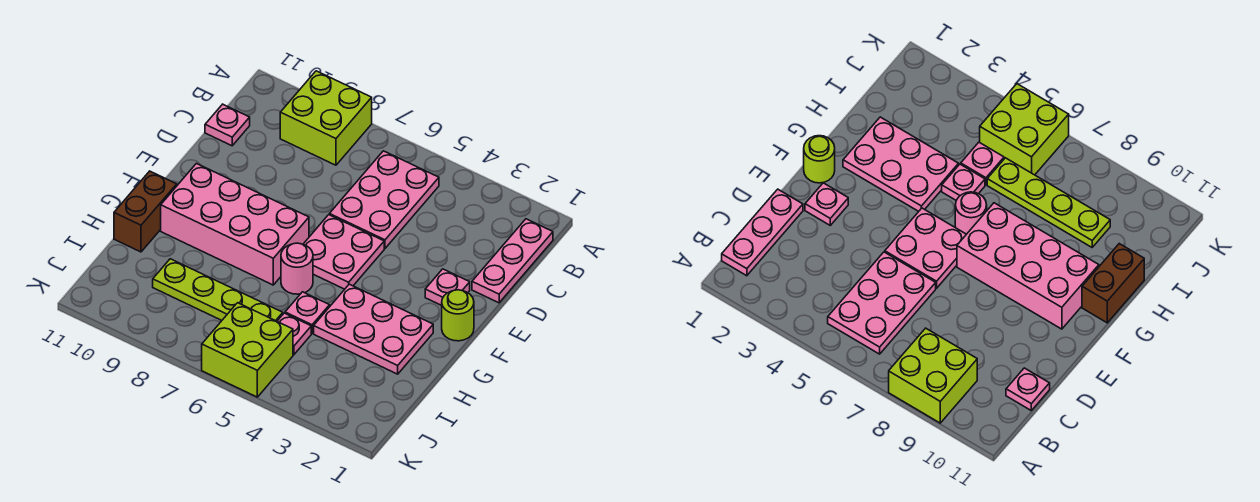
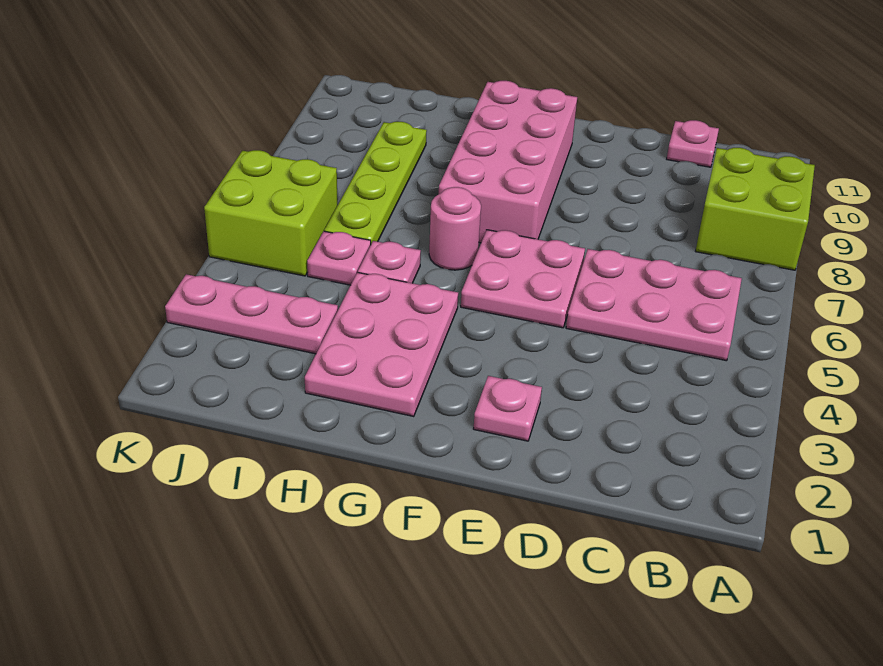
pink 1x3 plate [472,219,553,303] -> pink 1x3 plate moved to [165,274,338,354]
lime 1x1 round brick [442,290,474,341] -> none
brown 1x2 brick [114,171,177,252] -> none

